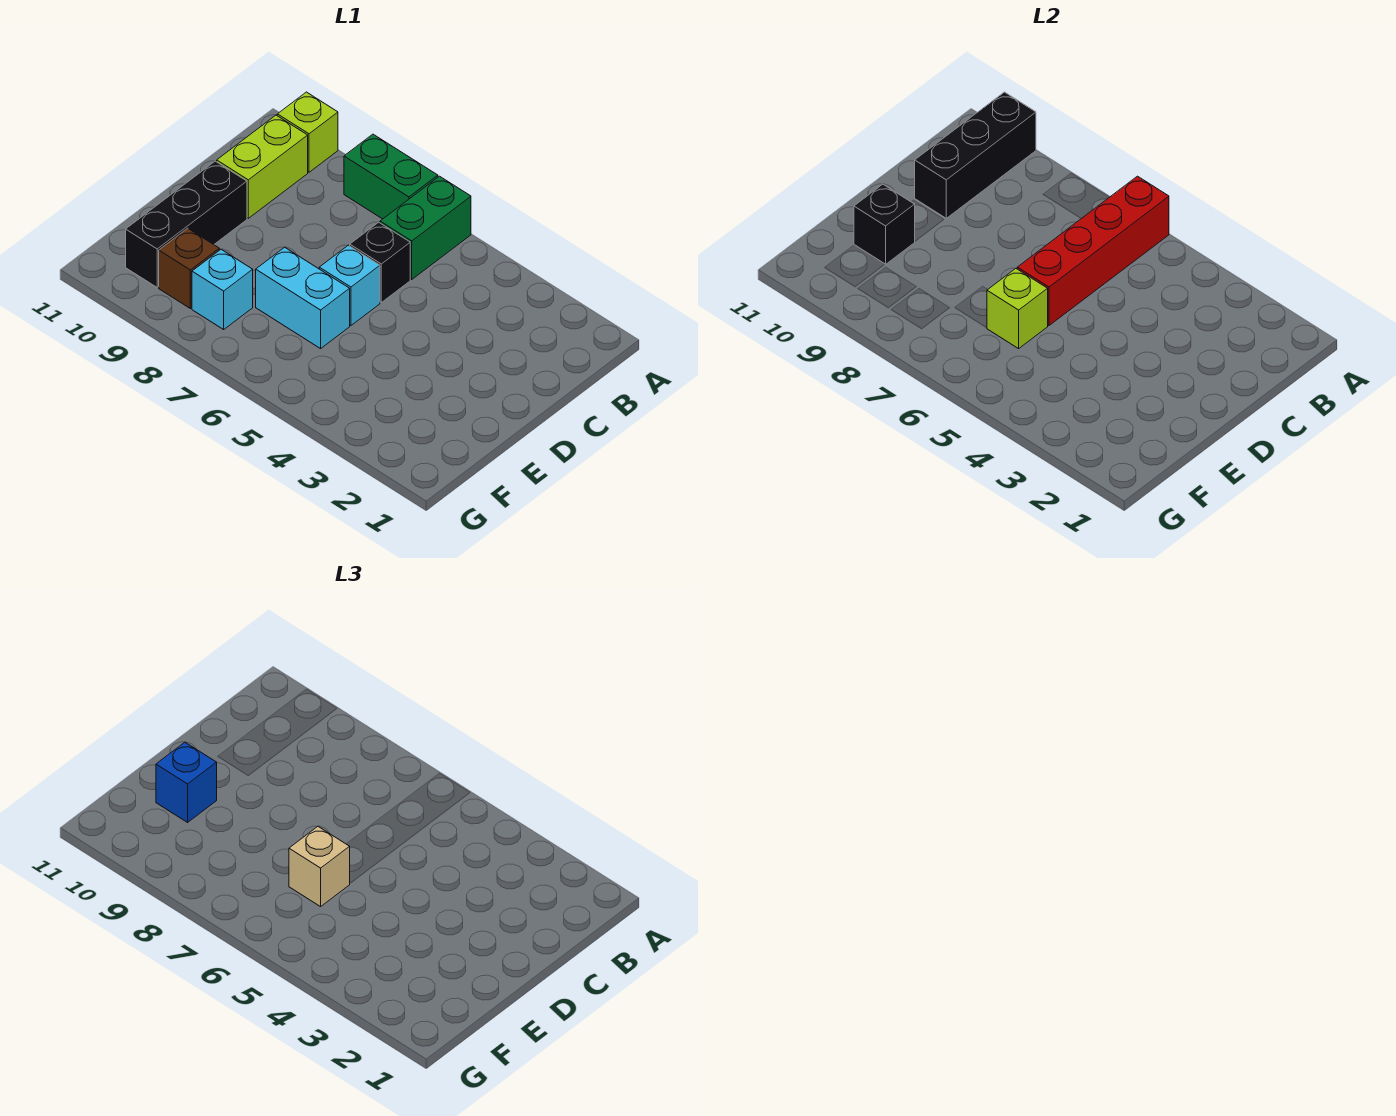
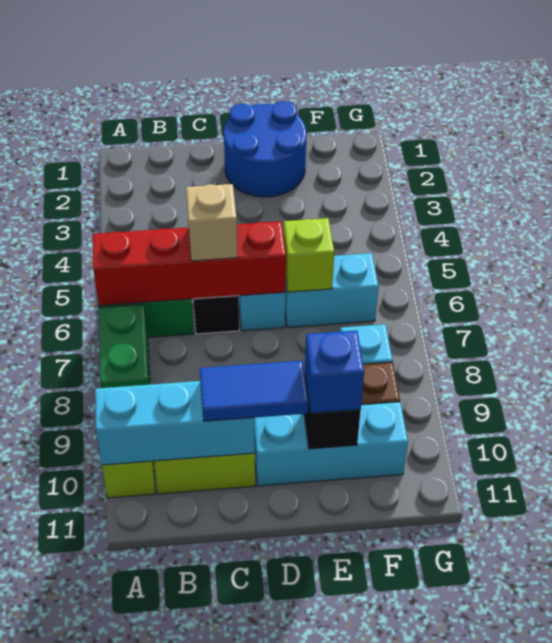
black 1x3 brick [915,92,1036,218] -> cyan 1x3 brick [95,381,255,465]
none -> blue 1x2 tile [200,361,308,421]
none -> blue 2x2 round brick [224,101,307,197]
black 1x3 brick [126,161,247,287] -> cyan 1x3 brick [254,402,408,486]
cyan 1x2 brick [256,247,350,349] -> cyan 1x2 brick turned to [285,253,379,327]
tan 1x1 brick [289,826,350,907] -> tan 1x1 brick moved to [186,184,238,261]

